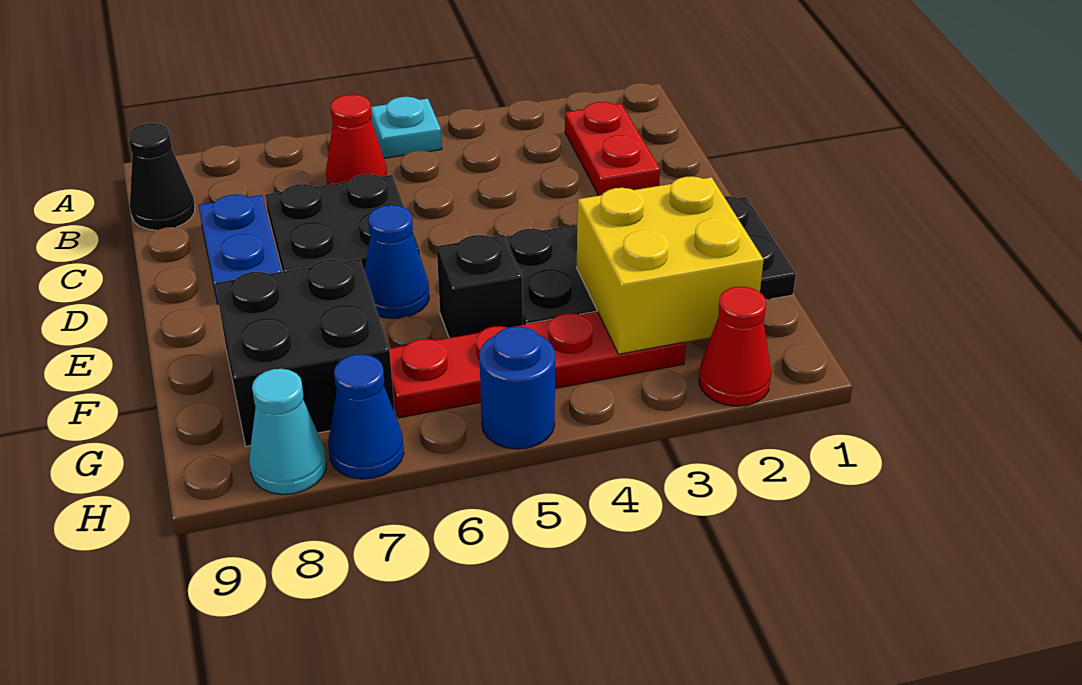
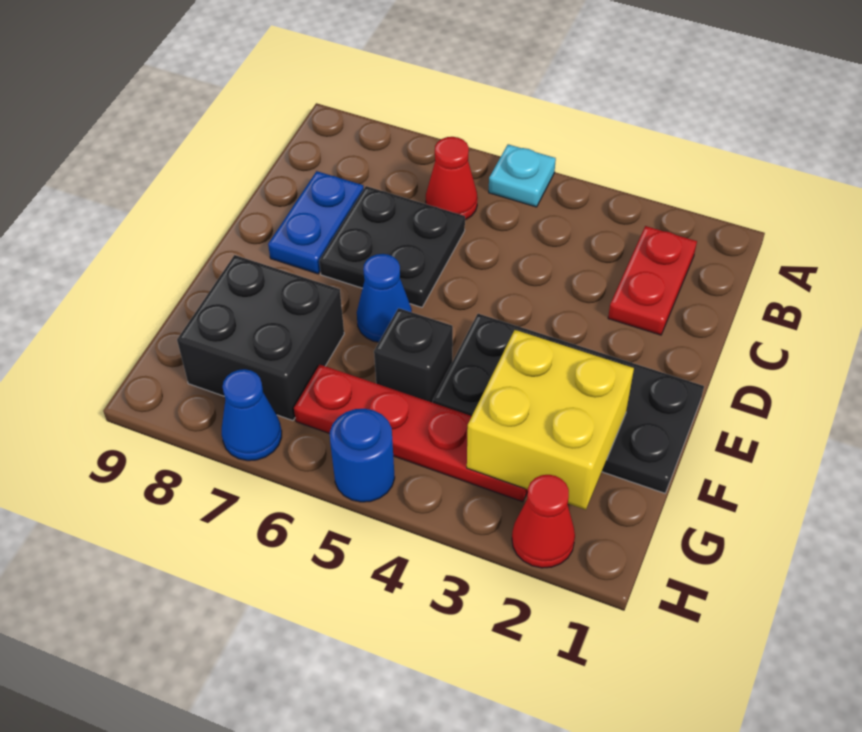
black 1x1 cone [128,123,195,230] -> none
cyan 1x1 cone [249,369,326,495] -> none

